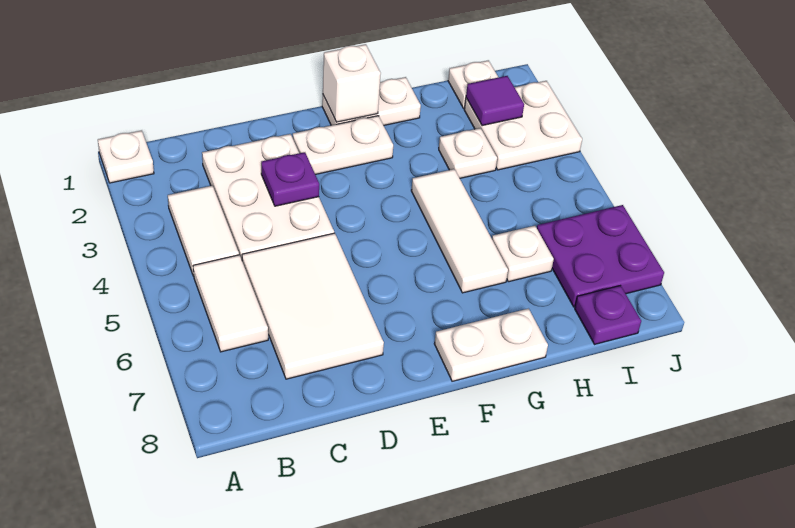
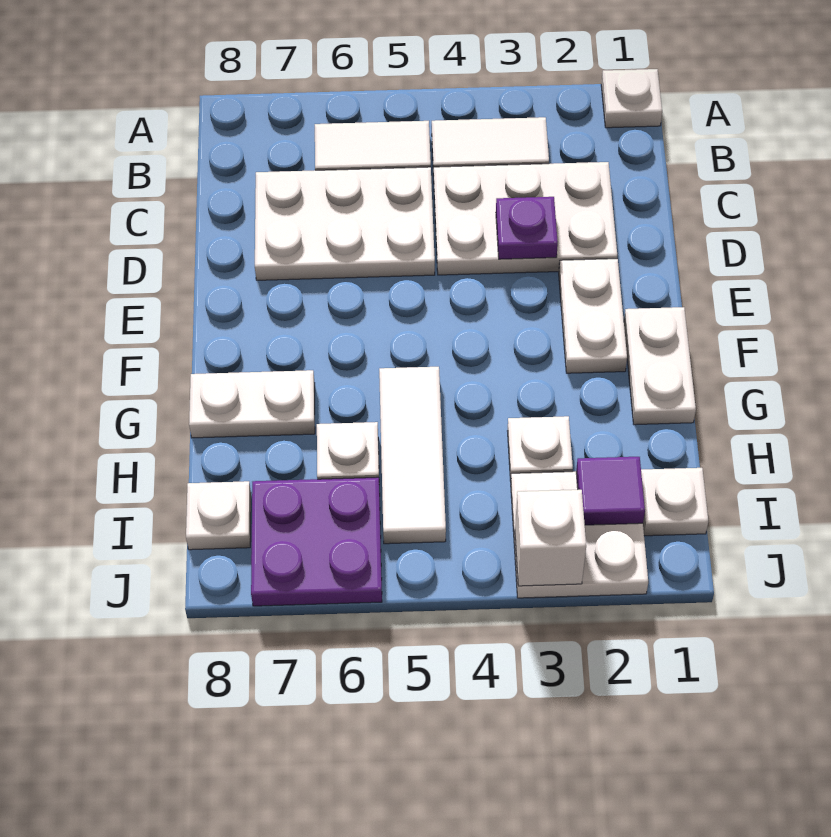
white 2x3 tile [242,233,384,379] -> white 2x3 plate [255,167,435,280]
white 1x1 brick [323,44,381,122] -> white 1x1 brick moved to [515,490,586,586]
white 1x2 plate [434,309,548,381] -> white 1x2 plate turned to [189,370,315,438]
white 1x3 tile [411,169,508,293] -> white 1x3 tile turned to [379,367,446,544]
purple 1x1 plate [575,286,641,344] -> white 1x1 plate [186,481,251,550]

